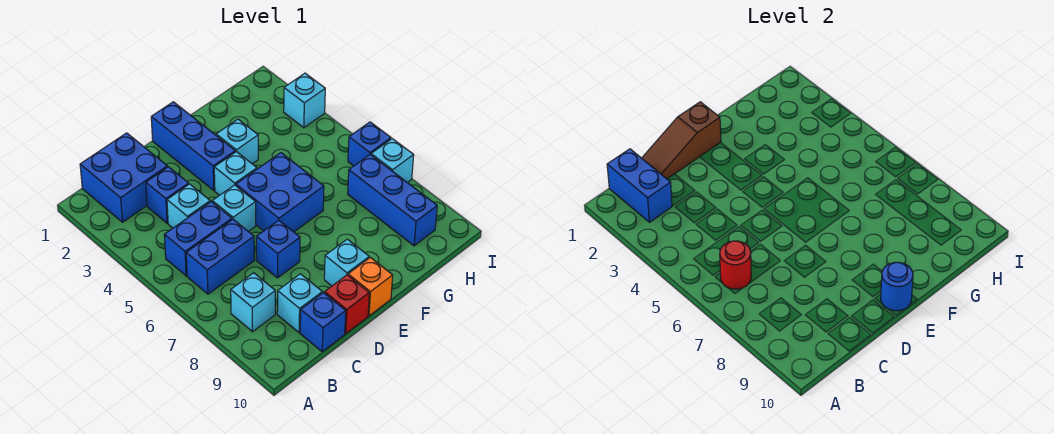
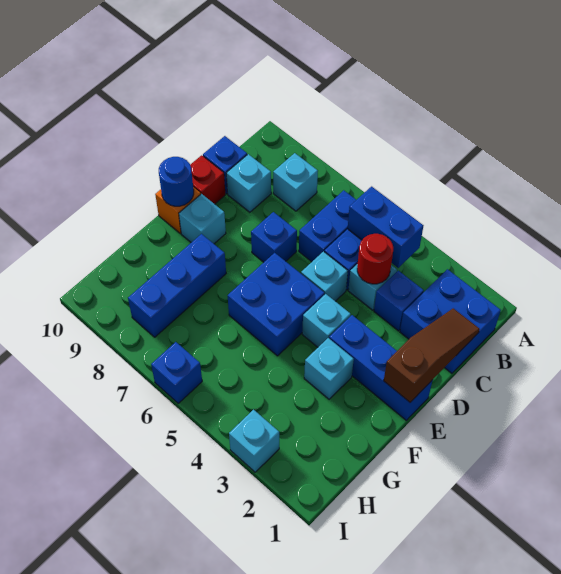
blue 1x2 brick [607,149,672,222] -> blue 1x2 brick moved to [348,187,424,268]
red 1x1 round brick [720,241,751,289] -> red 1x1 round brick moved to [357,234,393,284]
blue 1x3 brick [348,155,437,246] -> blue 1x3 brick turned to [128,234,226,337]
cyan 1x1 brick [371,139,414,182] -> none

